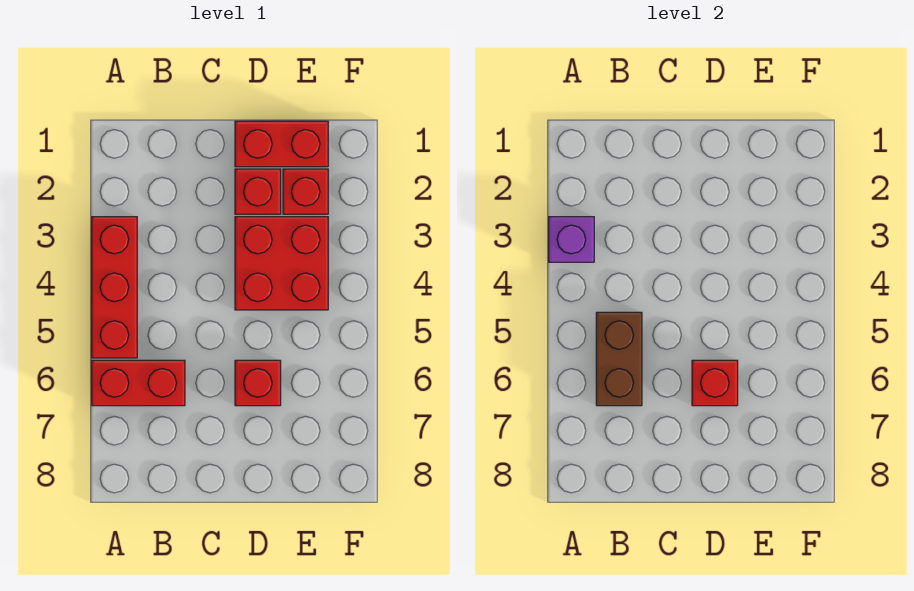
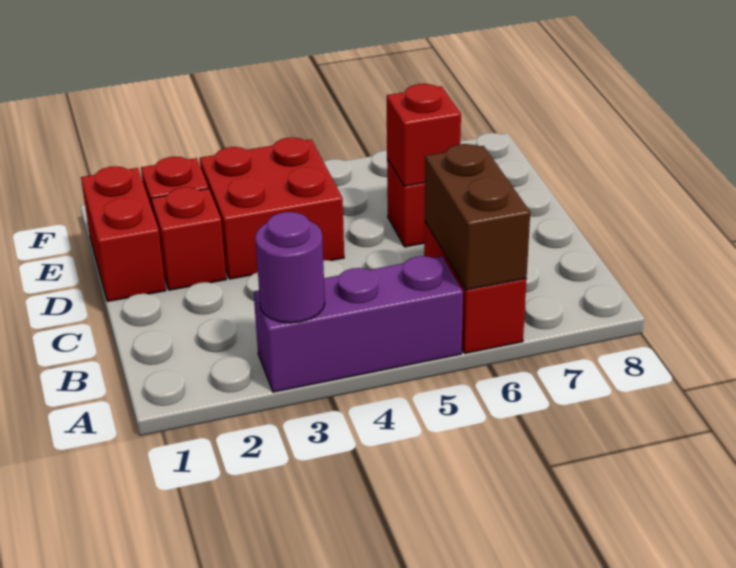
red 1x3 brick [92,217,137,358] -> purple 1x3 brick [254,256,463,392]
purple 1x1 brick [549,217,594,262] -> purple 1x1 round brick [255,212,325,323]
brown 1x2 brick [596,312,642,406] -> brown 1x2 brick turned to [425,144,530,290]

